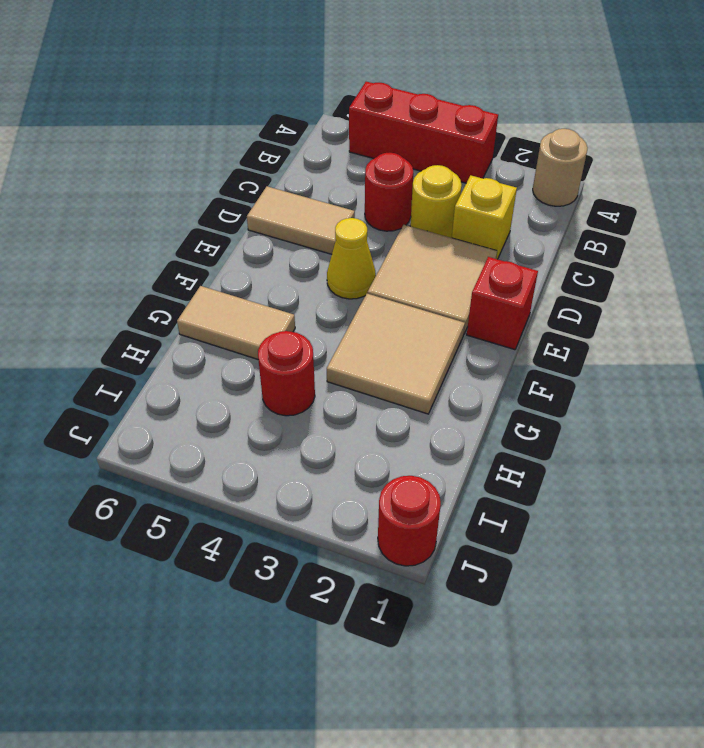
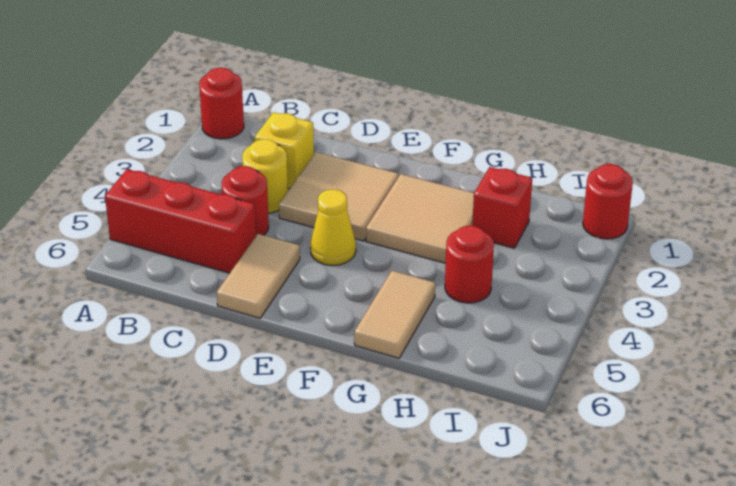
tan 1x1 round brick [533,129,588,206] -> red 1x1 round brick [199,68,244,139]
red 1x3 brick [349,82,498,183] -> red 1x3 brick turned to [105,169,256,273]
red 1x1 brick [467,257,538,350] -> red 1x1 brick moved to [472,167,532,248]

